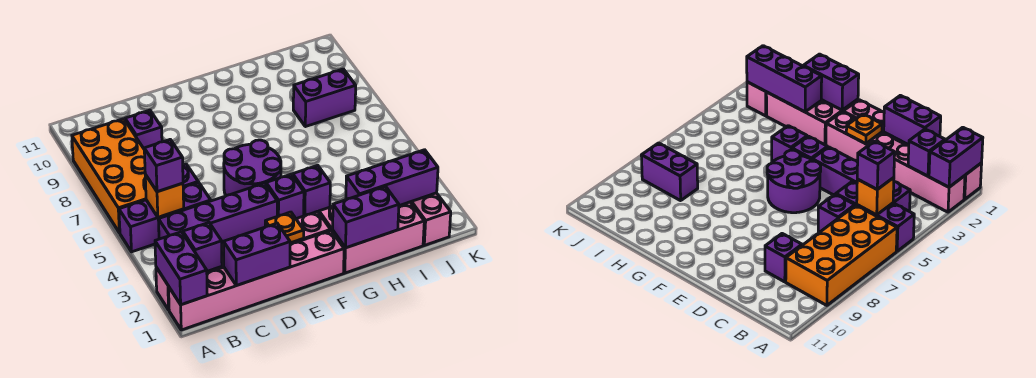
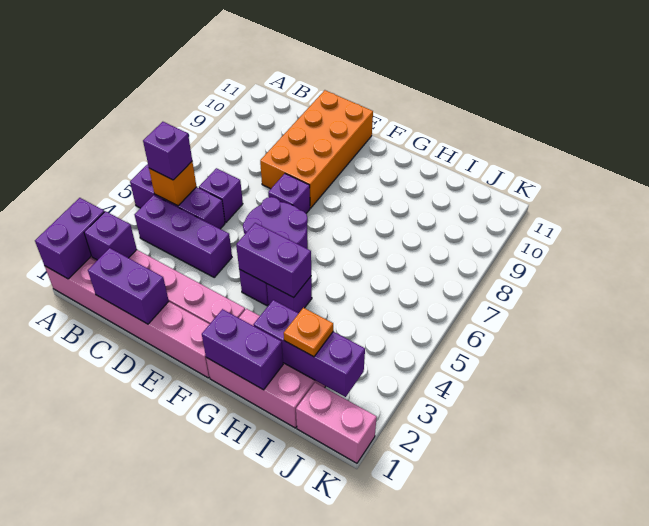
orange 2x4 brick [72,119,146,233] -> orange 2x4 brick moved to [260,90,373,208]
purple 1x4 brick [158,183,277,244] -> purple 1x3 brick [135,195,232,277]
purple 1x1 brick [125,110,162,148] -> purple 1x1 brick moved to [268,174,310,213]
orange 1x1 plate [265,212,304,243] -> orange 1x1 plate moved to [284,308,333,357]
purple 1x2 brick [293,69,356,127] -> purple 1x2 brick moved to [236,223,311,297]
pink 1x2 brick [411,193,451,245] -> pink 1x2 brick turned to [296,383,377,463]

